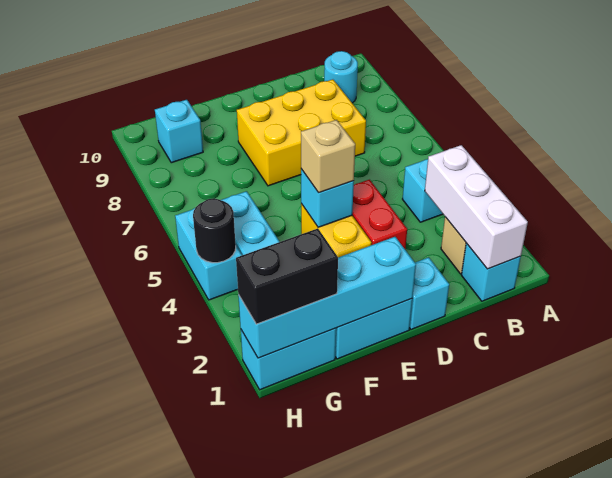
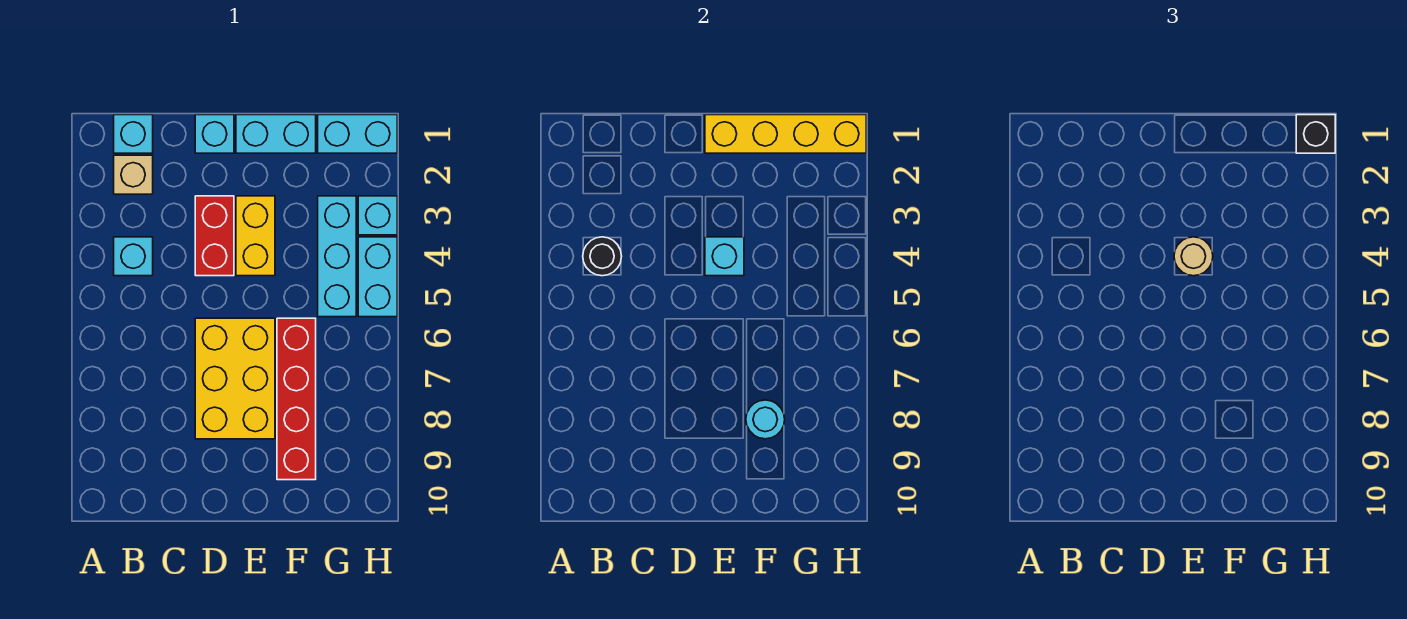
white 1x3 brick [425,145,528,269] -> none
cyan 1x1 round brick [324,51,358,103] -> cyan 1x1 round brick moved to [746,400,785,439]
yellow 2x3 brick [237,80,366,186] -> yellow 2x3 brick turned to [195,318,275,439]
cyan 1x4 brick [238,237,416,358] -> yellow 1x4 brick [705,115,866,153]
tan 1x1 brick [301,120,355,193] -> tan 1x1 round brick [1174,237,1213,276]
none -> red 1x4 brick [277,318,316,480]
black 1x2 brick [236,228,338,324] -> black 1x1 brick [1296,115,1335,153]
cyan 1x1 brick [155,100,203,163] -> cyan 1x1 brick moved to [358,196,397,235]
black 1x1 round brick [193,198,236,263] -> black 1x1 round brick moved to [583,237,622,276]

